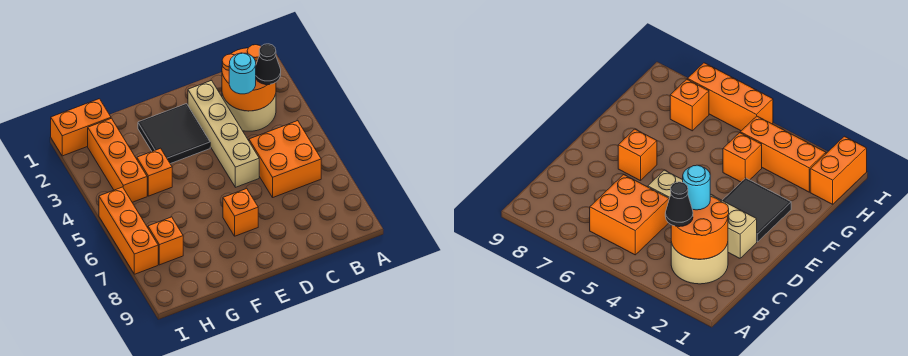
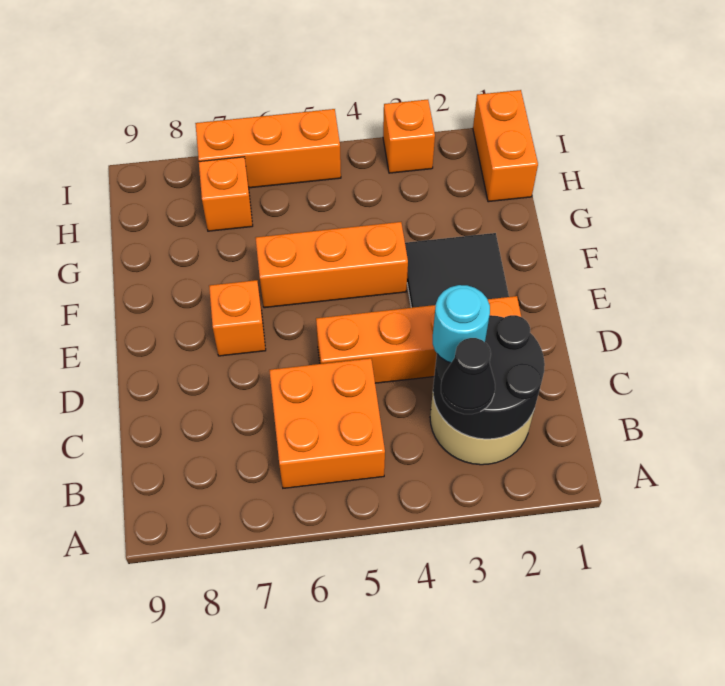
orange 2x2 round brick [222,45,276,111] -> black 2x2 round brick [433,315,545,439]
tan 1x4 brick [188,81,259,187] -> orange 1x4 brick [316,296,521,383]
orange 1x1 brick [137,148,172,196] -> orange 1x1 brick moved to [383,100,435,173]
orange 1x3 brick [88,118,147,202] -> orange 1x3 brick moved to [256,222,408,308]

